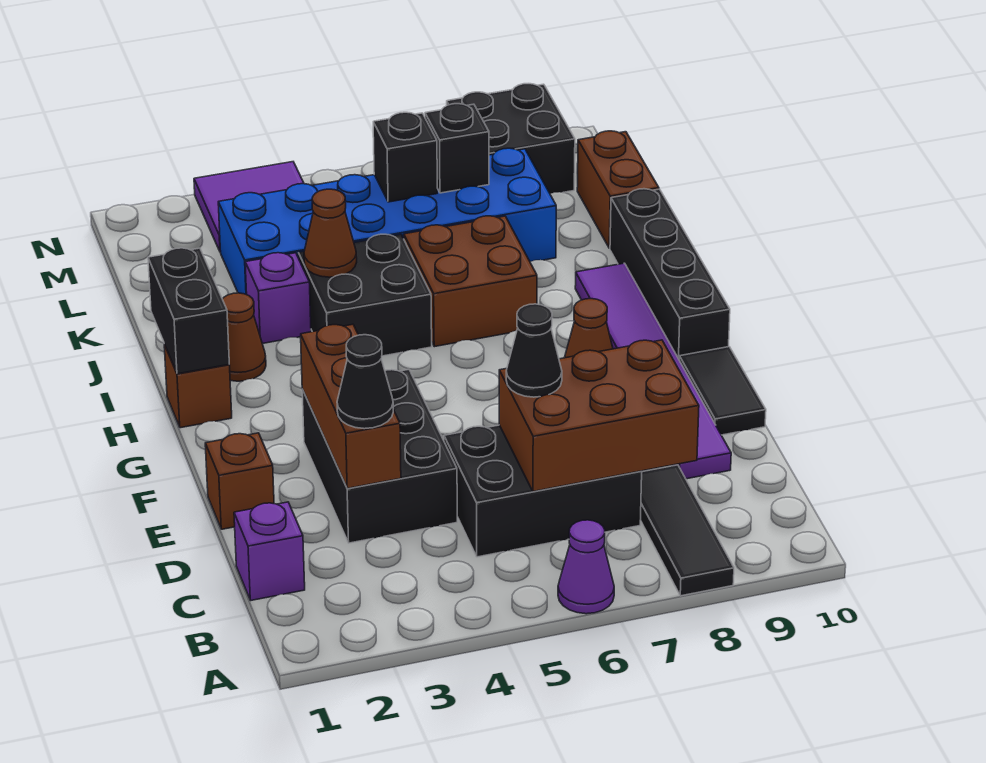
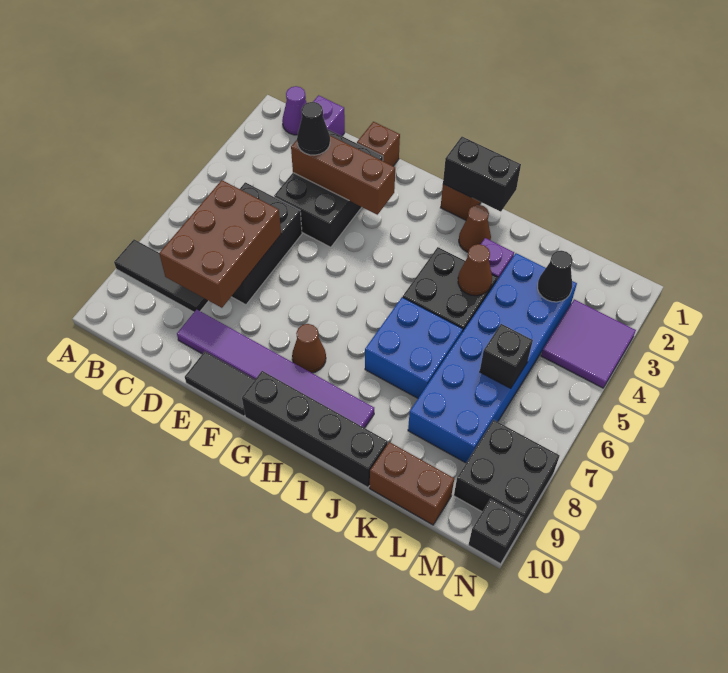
purple 1x1 cone [558,520,614,614] -> purple 1x1 cone moved to [282,86,307,135]
black 2x3 brick [302,369,457,543] -> black 2x3 brick turned to [274,130,383,247]
black 1x1 cone [506,304,562,397] -> black 1x1 cone moved to [538,251,573,302]
brown 2x2 brick [404,216,537,347] -> blue 2x2 brick [365,297,463,398]
black 1x1 brick [425,104,489,193] -> black 1x1 brick moved to [469,499,523,564]

